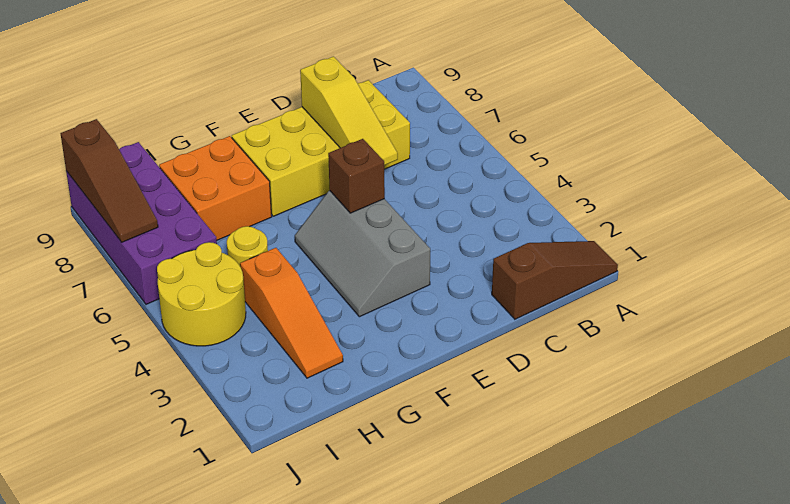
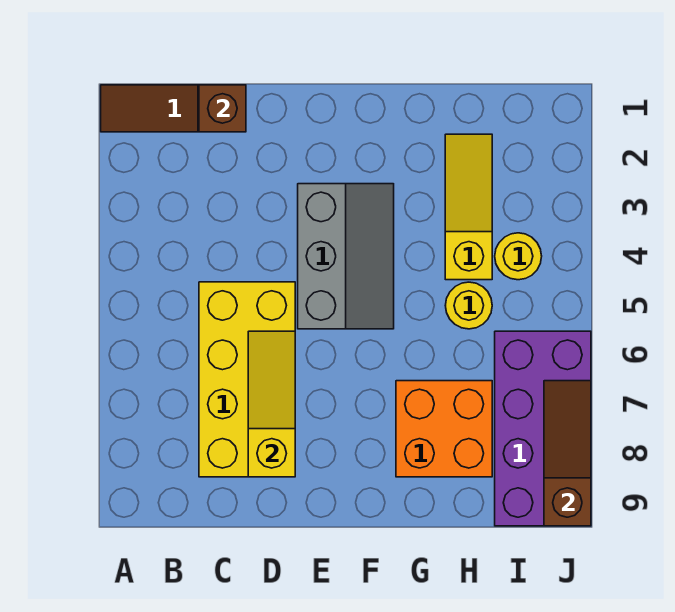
yellow 2x4 brick [232,80,410,216] -> yellow 2x4 brick turned to [199,282,295,477]
brown 1x1 brick [328,139,385,213] -> brown 1x1 brick moved to [199,85,246,132]
orange 1x3 slope [240,248,343,378] -> yellow 1x3 slope [445,134,492,280]
yellow 2x2 round brick [157,242,246,346] -> yellow 1x1 round brick [495,233,542,280]

